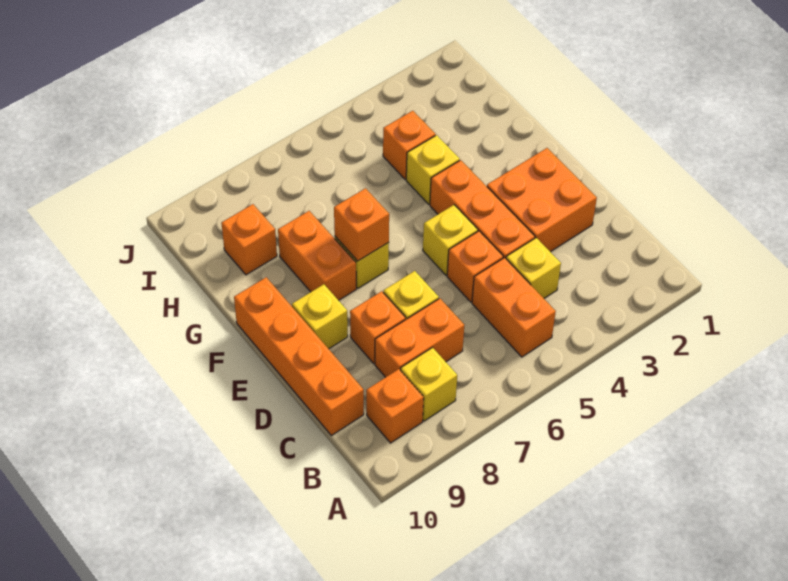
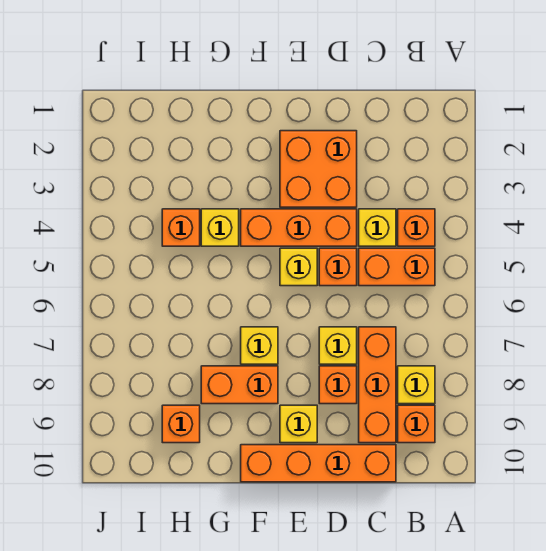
orange 1x2 brick [375,298,464,377] -> orange 1x3 brick [359,327,396,443]
orange 1x1 brick [334,188,389,261] -> orange 1x1 brick moved to [398,209,435,246]

